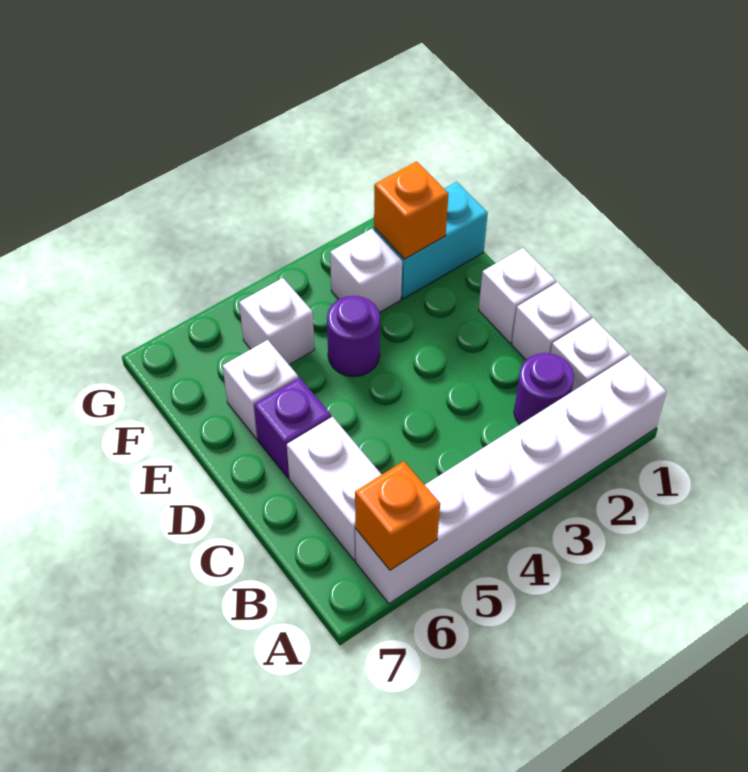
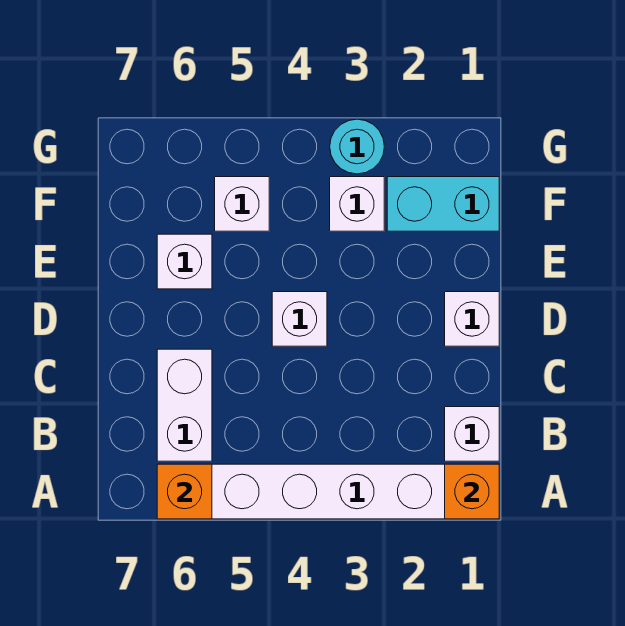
purple 1x1 round brick [514,353,574,425] -> none
white 1x1 brick [512,282,592,360] -> white 1x1 brick moved to [272,292,327,346]
purple 1x1 brick [254,378,331,478] -> none
purple 1x1 round brick [327,296,380,377] -> none
orange 1x1 brick [374,161,449,259] -> orange 1x1 brick moved to [445,464,499,519]
none -> cyan 1x1 round brick [330,119,384,174]

